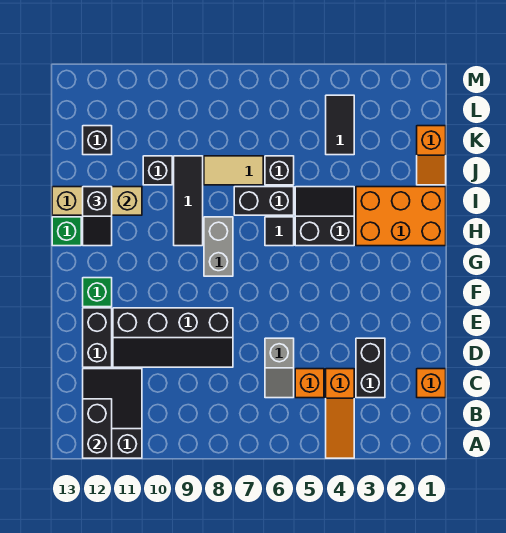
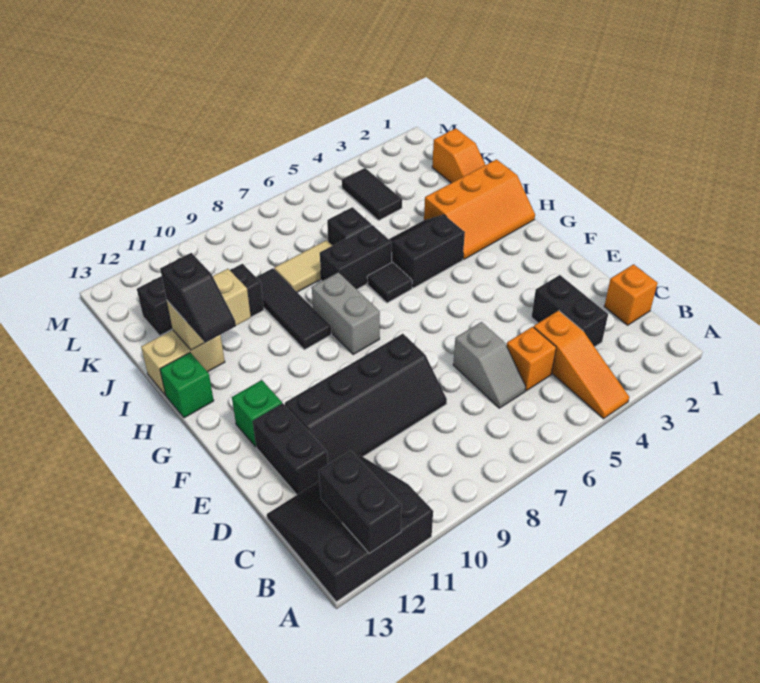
black 2x3 slope [83,369,142,458] -> black 3x3 slope [267,455,433,602]
orange 2x3 brick [356,187,446,246] -> orange 2x3 slope [424,159,535,259]

